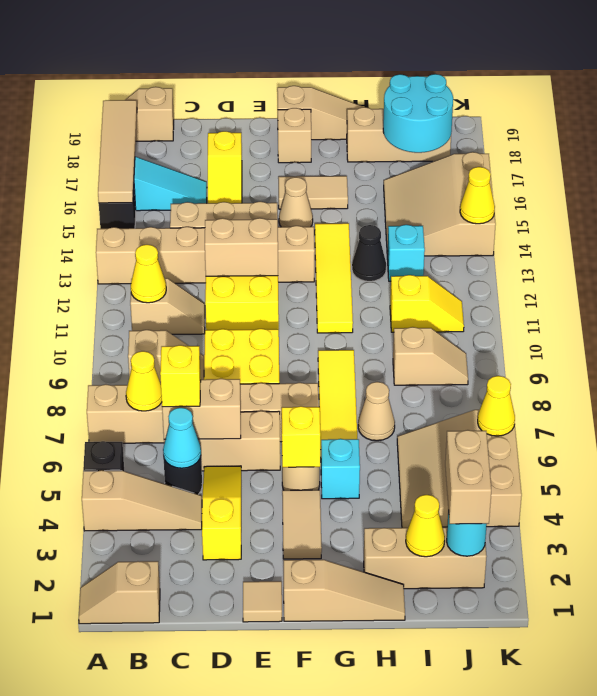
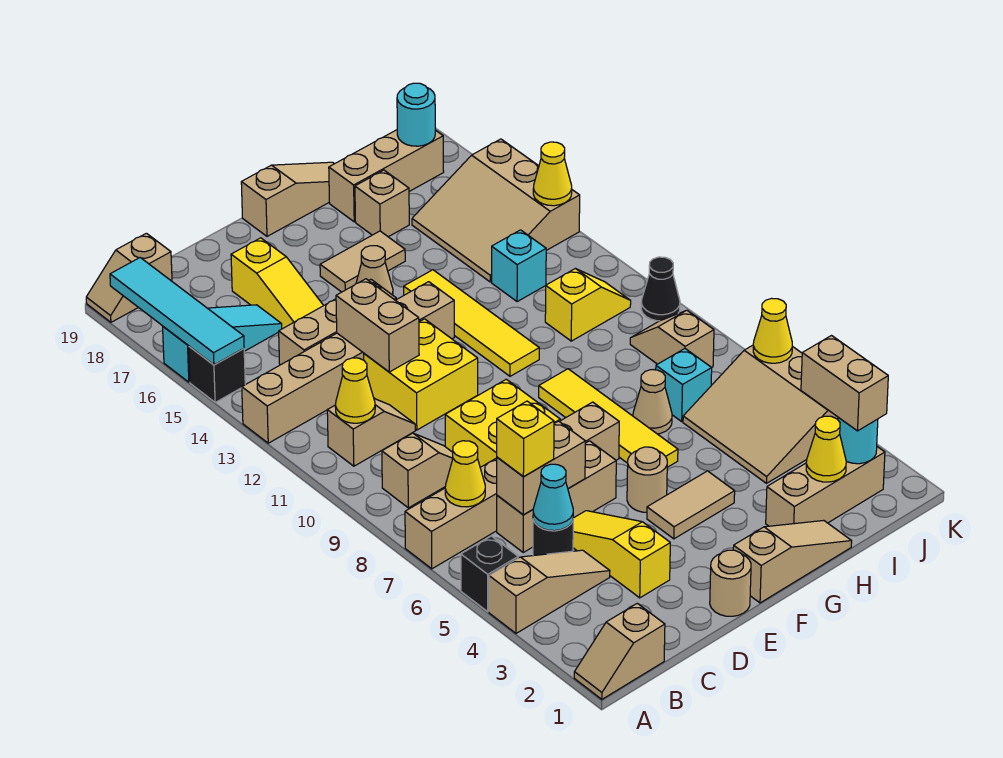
tan 1x4 tile [98,100,137,203] -> cyan 1x4 tile [110,258,244,365]
tan 1x2 brick [205,218,278,276] -> tan 1x2 brick turned to [336,279,419,372]
tan 1x1 tile [243,581,282,622] -> tan 1x1 round brick [710,550,751,616]
tan 1x2 tile [282,490,322,559] -> tan 1x2 tile turned to [647,471,735,539]
yellow 1x1 brick [282,406,320,467] -> none
tan 1x1 brick [278,108,311,163] -> tan 1x1 brick moved to [355,170,409,237]
cyan 1x1 brick [321,439,360,499] -> cyan 1x1 brick moved to [656,349,712,421]
black 1x1 cone [352,225,386,281] -> black 1x1 cone moved to [641,257,680,321]
tan 1x2 slope [393,327,468,385] -> tan 1x2 slope turned to [630,310,714,368]
cyan 2x2 round brick [383,74,453,153] -> cyan 1x1 round brick [397,83,435,146]

